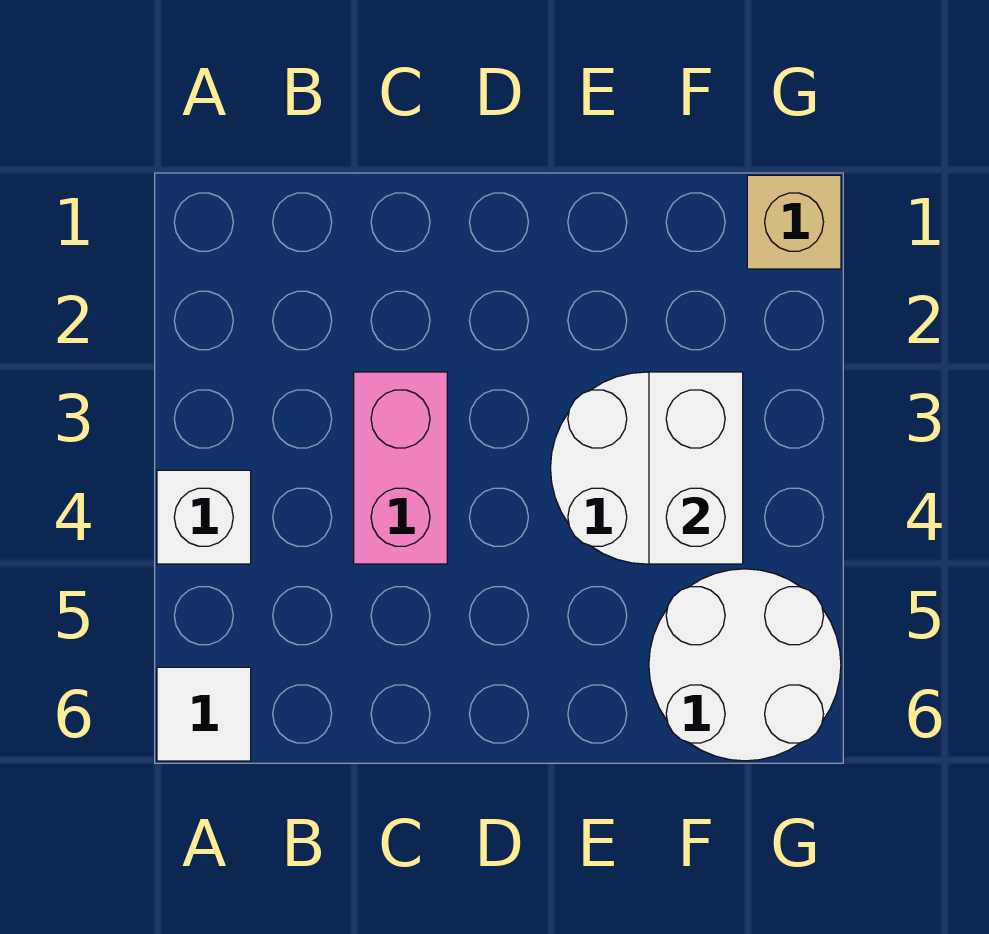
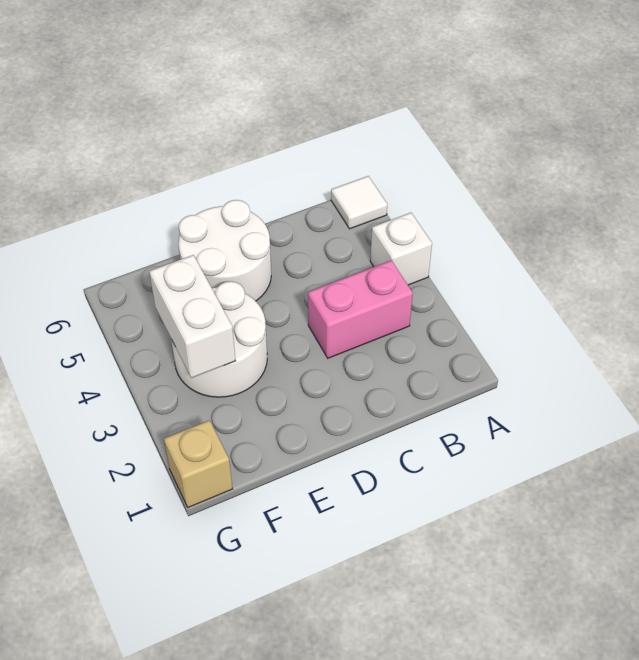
pink 1x2 brick [354,372,447,564] -> pink 1x2 brick turned to [308,260,413,358]
white 2x2 round brick [649,569,841,761] -> white 2x2 round brick moved to [178,200,271,301]

